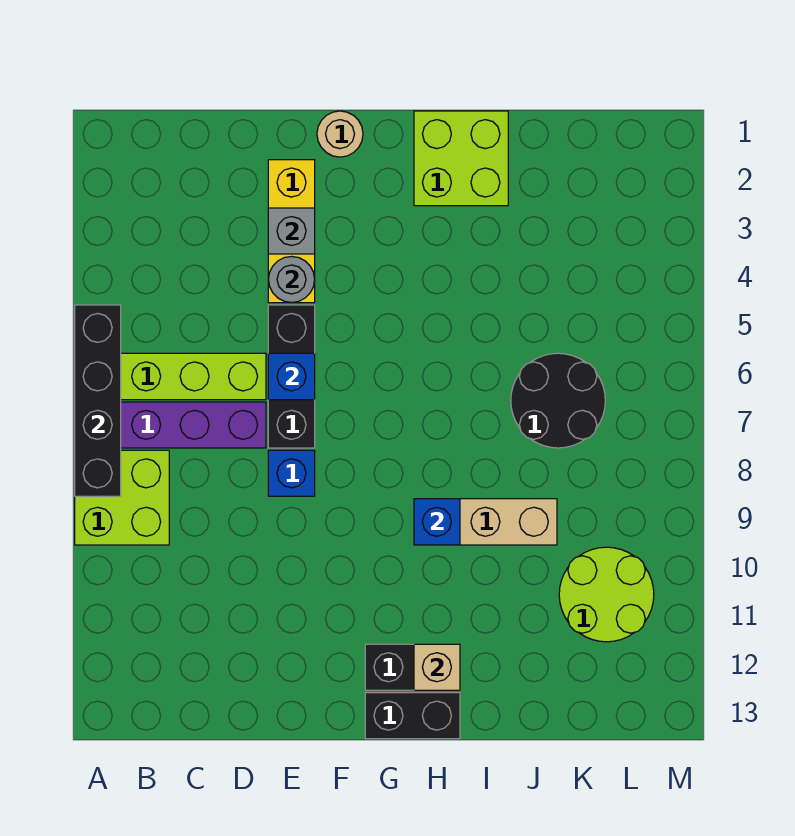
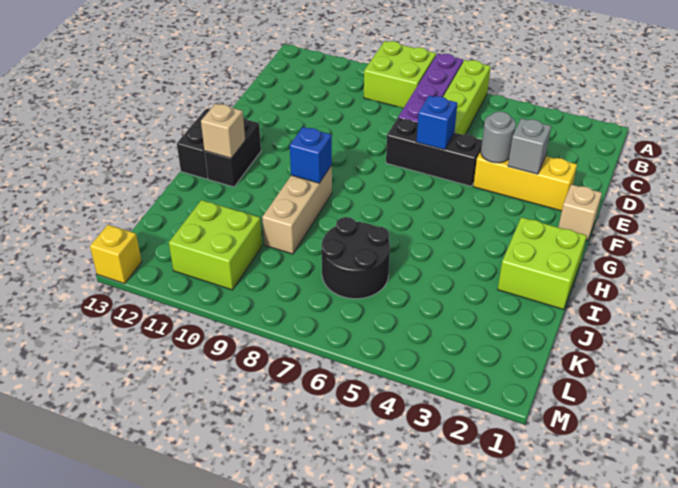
black 1x4 brick [75,305,121,496] -> none
blue 1x1 brick [268,450,315,496] -> none
tan 1x1 round brick [317,111,363,157] -> tan 1x1 brick [558,184,602,241]
lime 2x2 round brick [559,547,654,642] -> lime 2x2 brick [169,200,262,290]
none -> yellow 1x1 brick [90,225,142,284]

